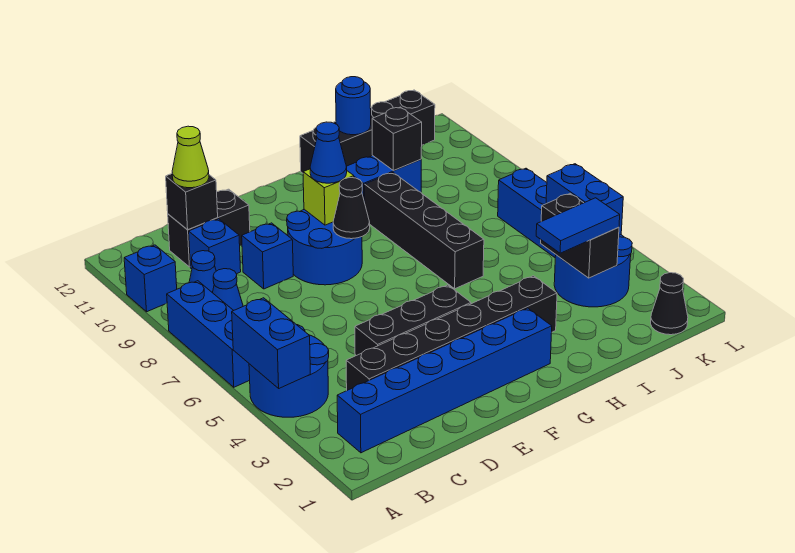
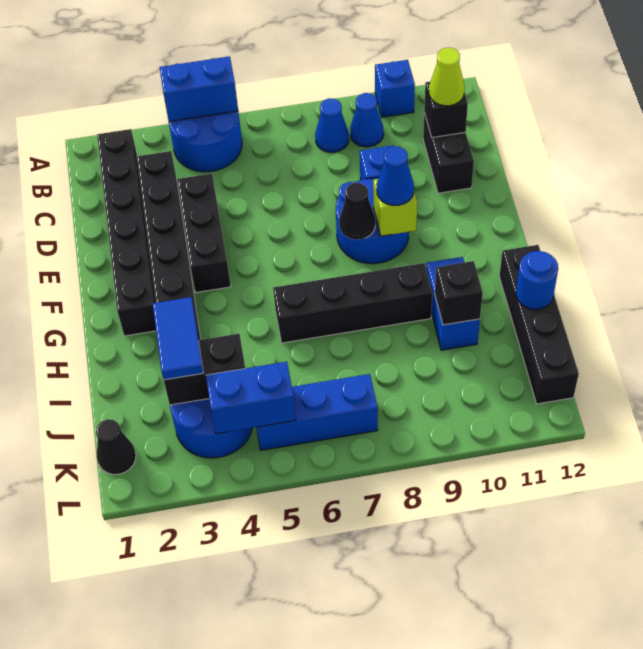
blue 1x3 brick [167,281,250,387] -> none
blue 1x6 brick [337,308,552,453] -> black 1x6 brick [97,129,156,336]
blue 1x1 brick [189,219,241,274] -> none

